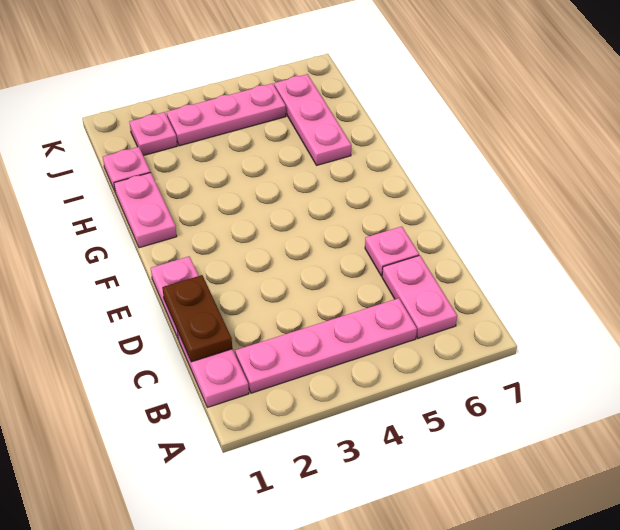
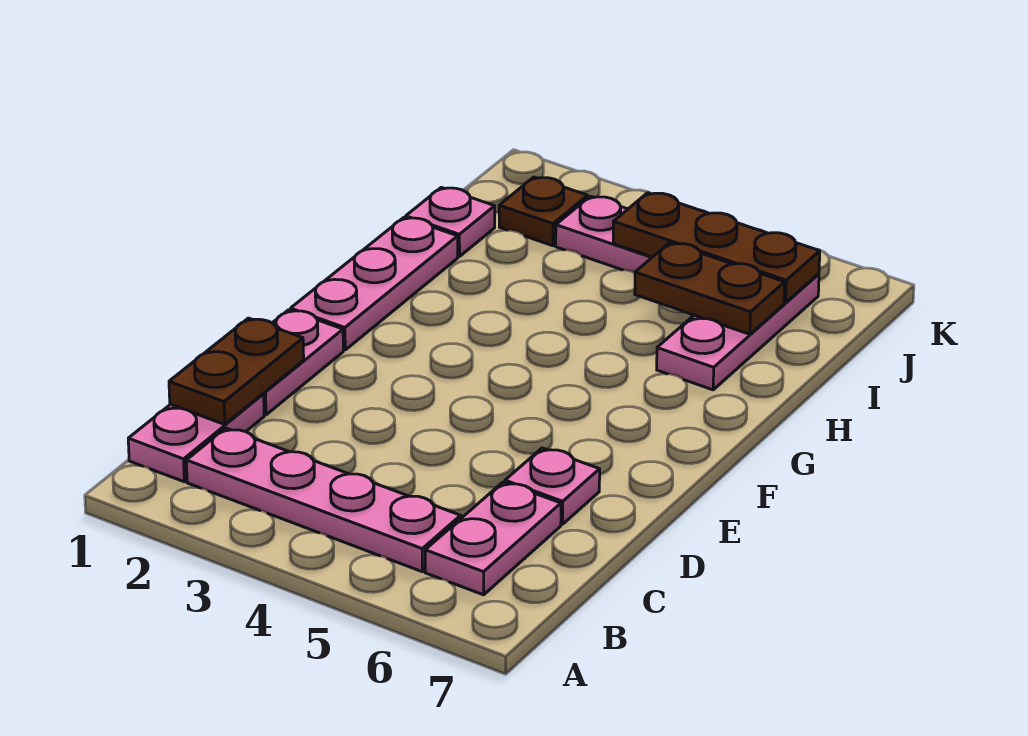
pink 1x2 plate [114,173,177,248] -> pink 1x3 plate [291,217,458,350]
none -> brown 1x2 plate [635,243,785,334]
pink 1x1 plate [130,112,177,156] -> brown 1x1 plate [499,177,588,246]
none -> brown 1x3 plate [613,193,820,303]

